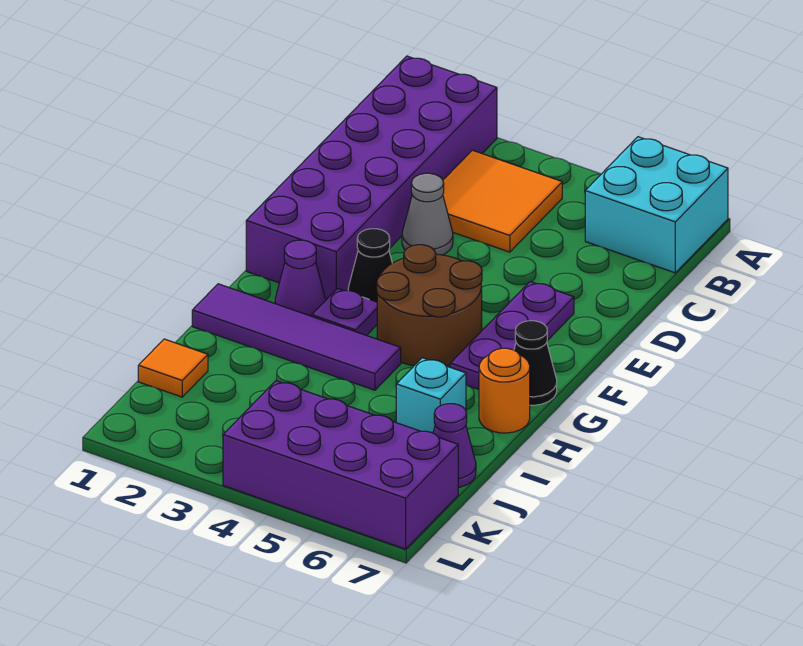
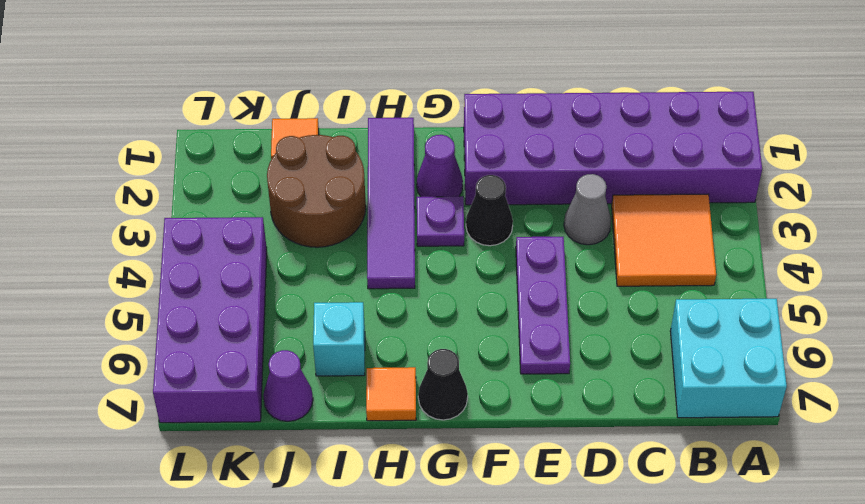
purple 1x3 plate [450,282,574,389] -> purple 1x3 plate turned to [516,237,570,374]
brown 2x2 round brick [377,245,482,366] -> brown 2x2 round brick moved to [267,135,366,247]
orange 1x1 round brick [479,348,530,433] -> orange 1x1 tile [366,367,416,421]

